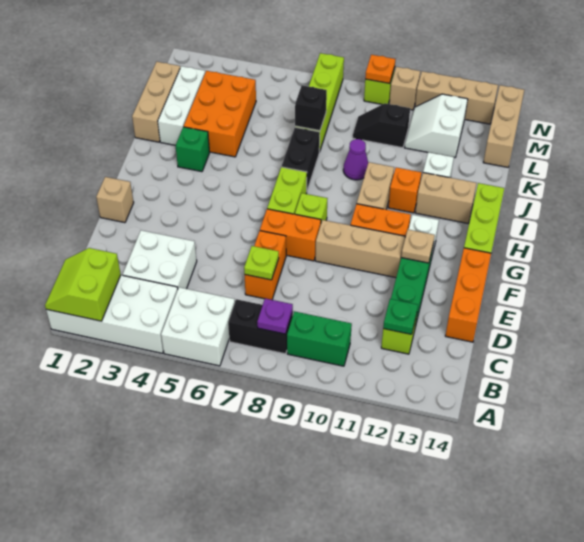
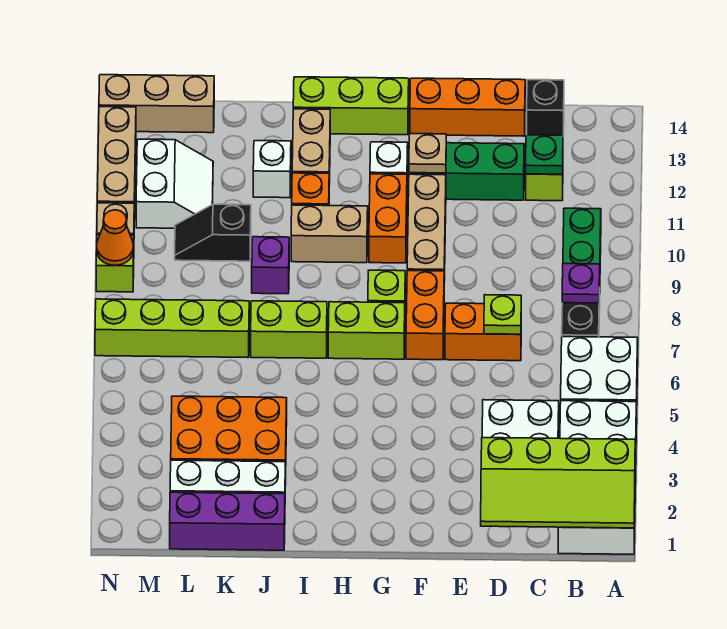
lime 2x2 slope [45,248,121,321] -> lime 2x4 slope [481,438,635,528]
tan 1x1 brick [96,177,134,223] -> none
green 1x1 brick [176,127,210,172] -> none
black 1x2 brick [282,127,320,190] -> lime 1x2 brick [251,301,327,358]
tan 1x3 brick [132,62,180,142] -> purple 1x3 brick [170,492,285,550]
purple 1x1 cone [343,139,368,180] -> purple 1x1 brick [252,237,289,294]
black 1x1 brick [295,85,327,131] -> black 1x1 brick moved to [527,80,564,136]
black 1x2 slope [353,103,410,148] -> black 1x2 slope turned to [175,204,251,261]
white 2x2 slope [404,94,468,157] -> white 2x2 slope turned to [136,139,213,228]
orange 1x1 plate [365,55,395,84] -> orange 1x1 cone [97,210,134,265]

